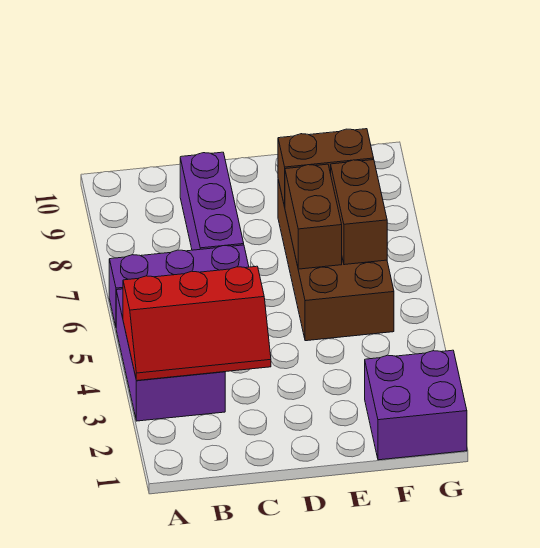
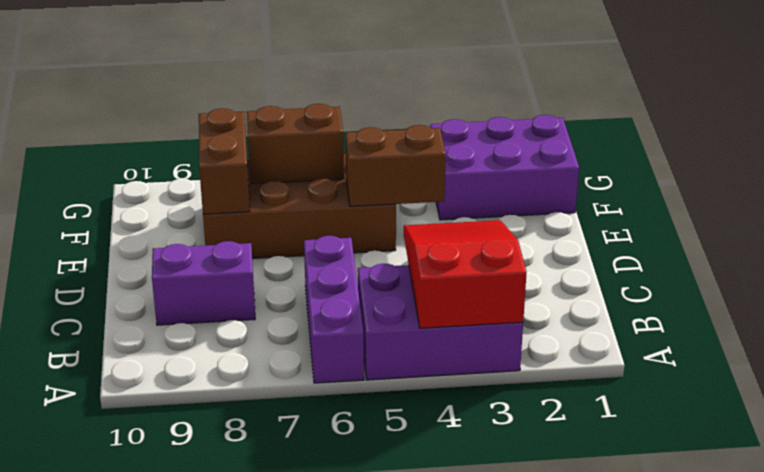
red 2x3 slope [123,266,271,381] -> red 2x3 slope turned to [404,220,527,328]
purple 1x3 brick [180,152,244,250] -> purple 1x2 brick [152,241,255,325]
brown 1x2 brick [285,164,342,269] -> brown 1x2 brick moved to [346,125,446,207]
purple 2x2 brick [365,350,467,460] -> purple 2x3 brick [430,115,579,220]

